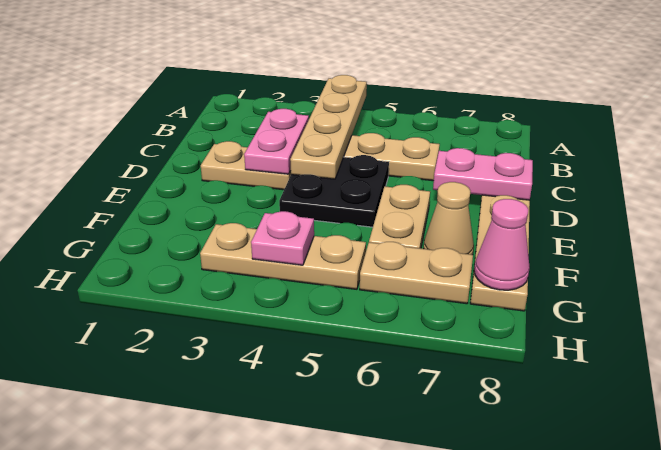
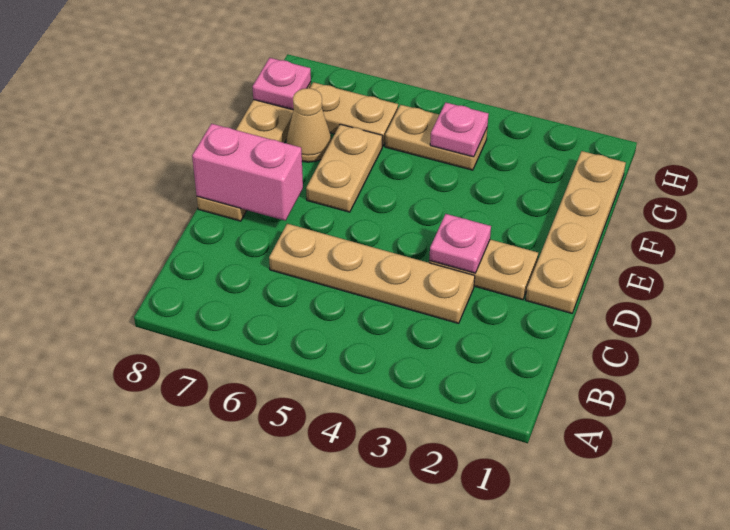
tan 1x4 plate [290,75,367,179] -> tan 1x4 plate moved to [526,151,626,313]
pink 1x2 plate [244,109,309,174] -> pink 1x1 plate [429,214,491,273]
black 2x2 plate [279,155,389,227] -> none
pink 1x2 plate [433,148,533,200] -> pink 1x2 brick [192,124,303,221]
tan 1x3 plate [200,223,366,289] -> tan 1x2 plate [385,105,487,170]
pink 1x1 cone [474,199,530,290] -> pink 1x1 plate [252,58,311,110]

